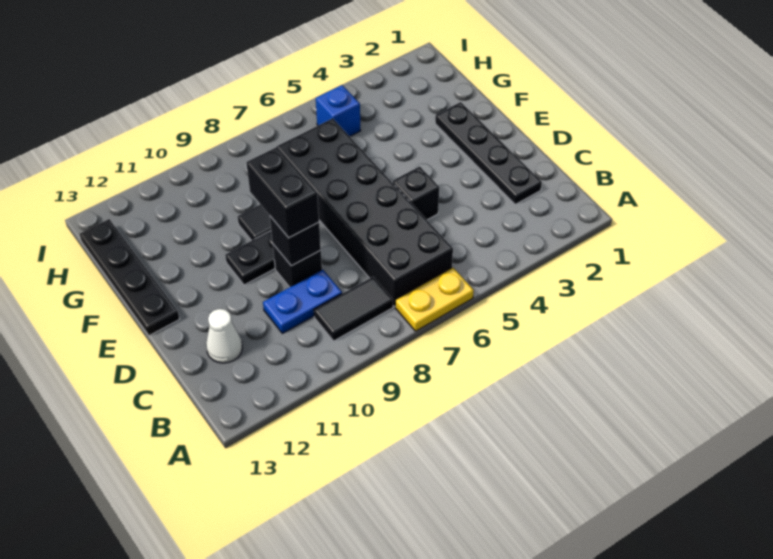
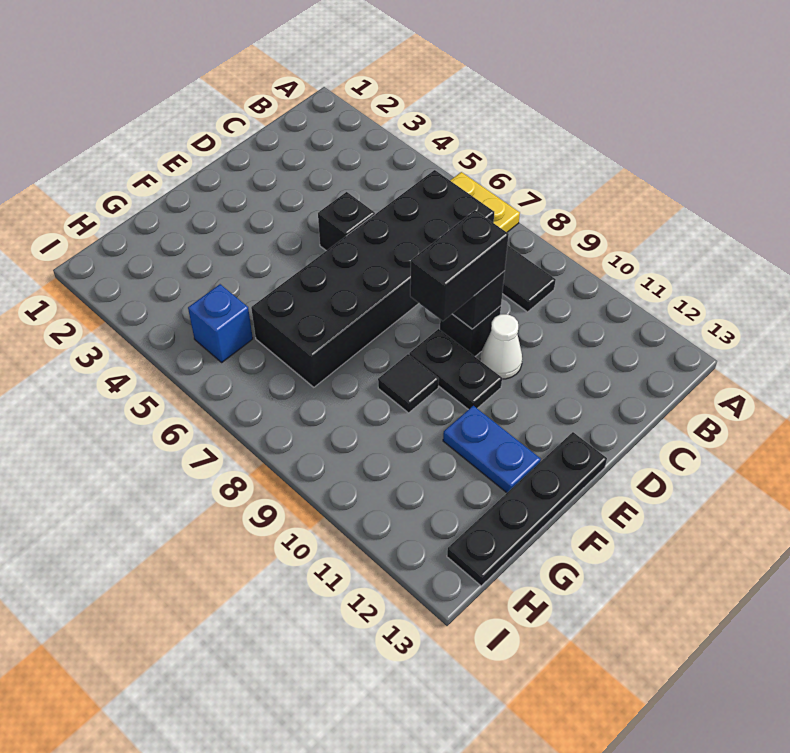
black 1x4 plate [435,102,542,204] -> none
blue 1x2 plate [263,270,342,333] -> blue 1x2 plate moved to [443,406,541,493]
white 1x1 cone [206,309,242,363] -> white 1x1 cone moved to [480,314,522,379]

